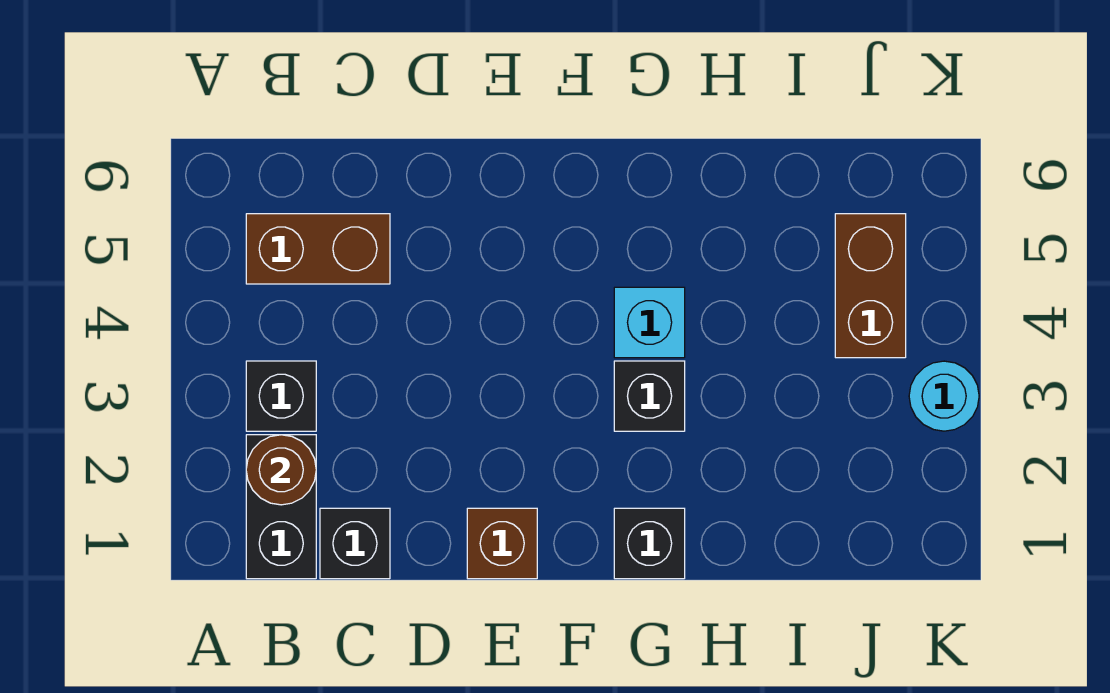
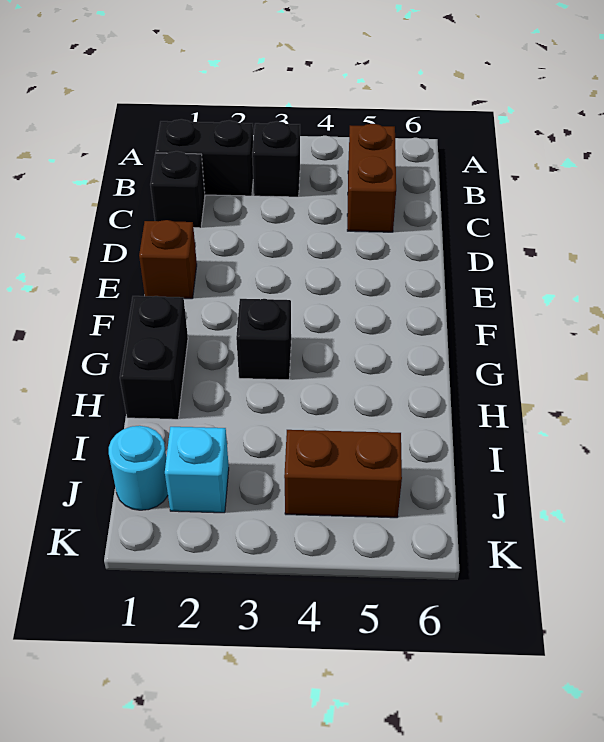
brown 1x1 round brick [246,435,316,505] -> none
black 1x1 brick [614,508,685,579] -> black 1x2 brick [120,296,188,419]
cyan 1x1 brick [614,287,685,358] -> cyan 1x1 brick moved to [165,427,229,513]
cyan 1x1 round brick [909,361,979,431] -> cyan 1x1 round brick moved to [109,426,168,510]

